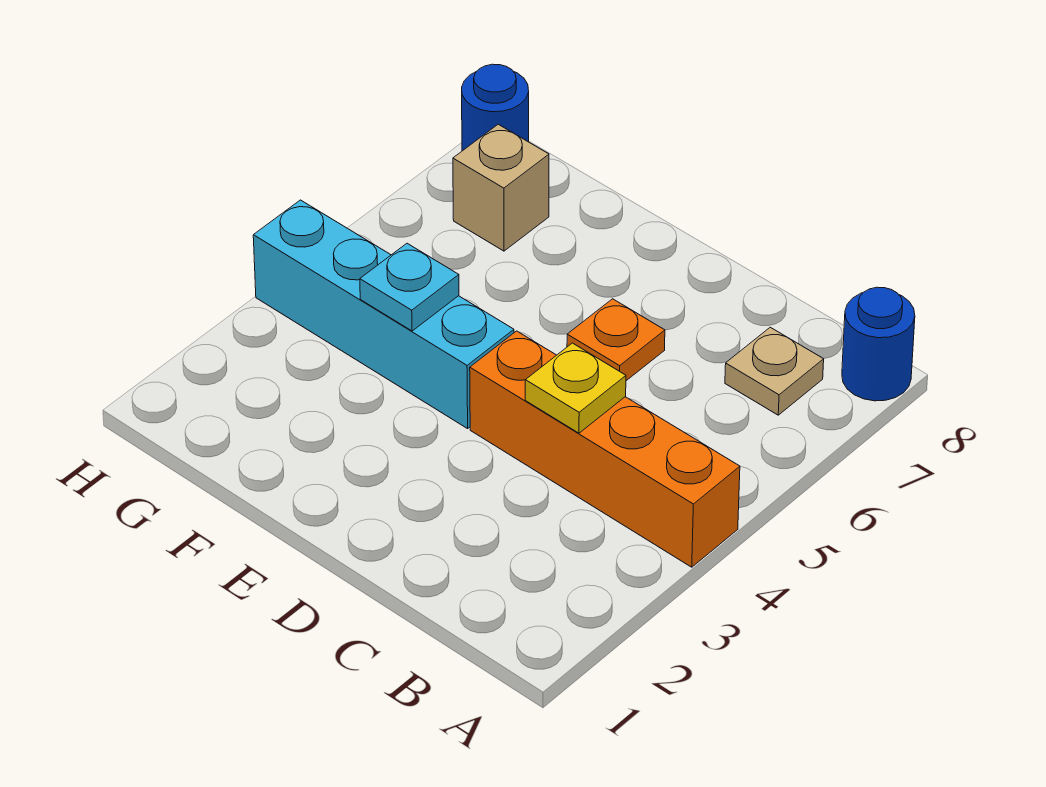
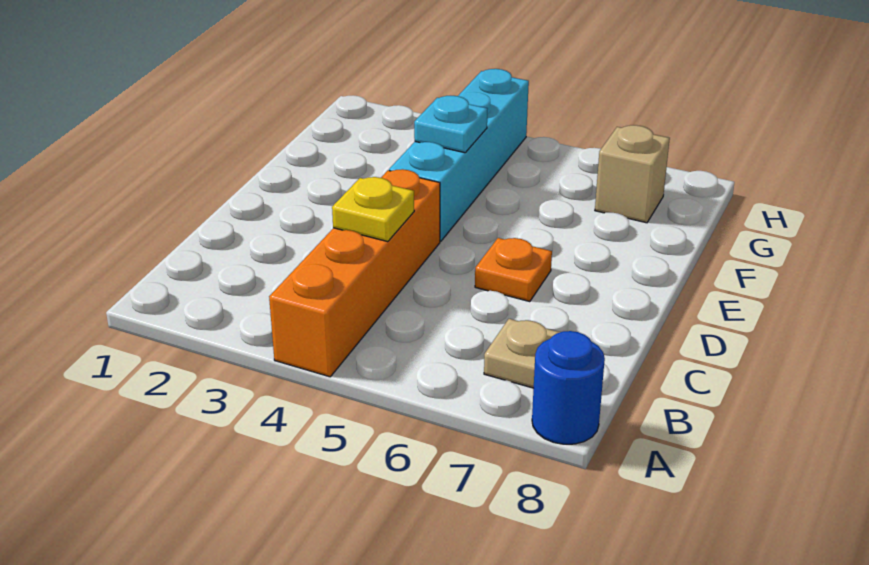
blue 1x1 round brick [462,64,529,151] -> none

